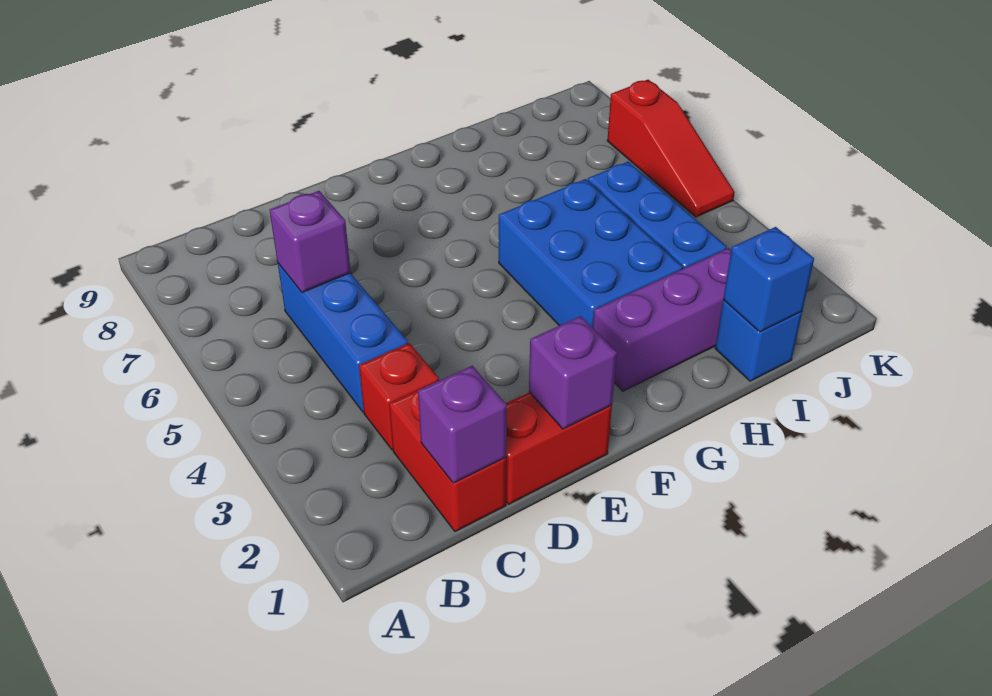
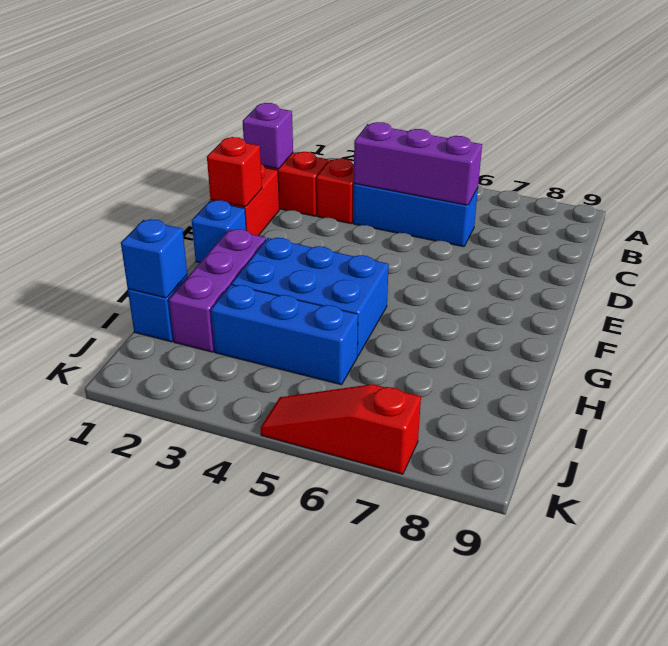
purple 1x1 brick [270,191,351,293] -> purple 1x3 brick [354,122,482,205]
purple 1x1 brick [529,316,617,429] -> red 1x1 brick [207,137,262,207]
none -> blue 1x1 brick [192,200,246,263]

